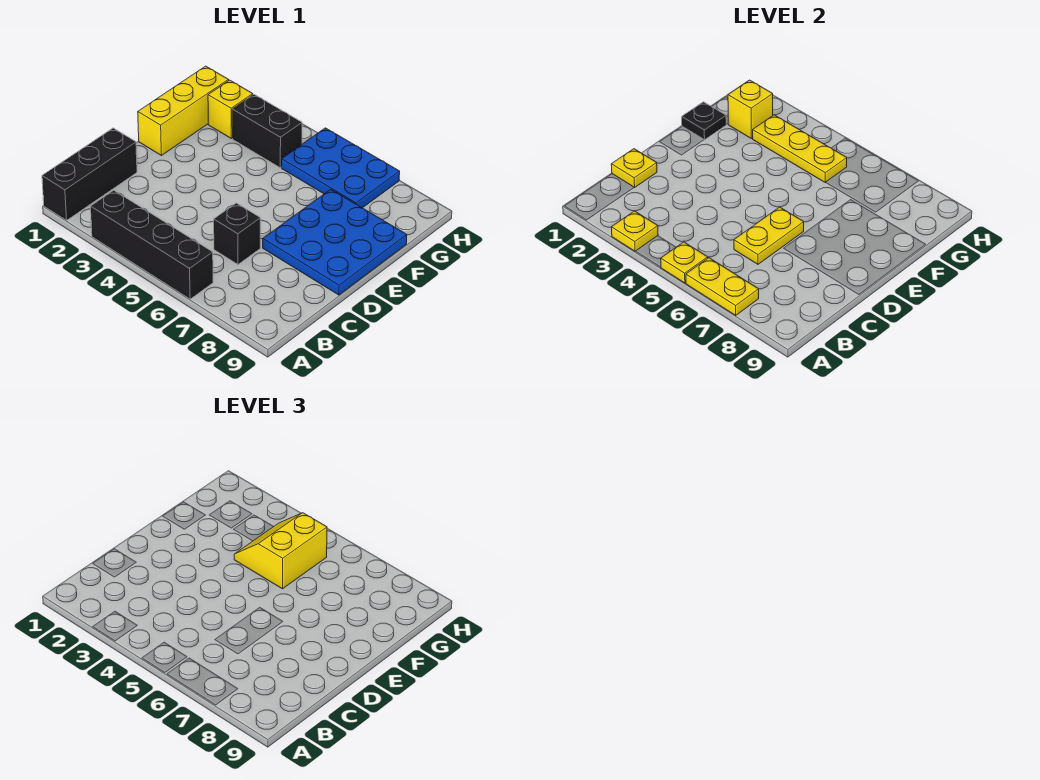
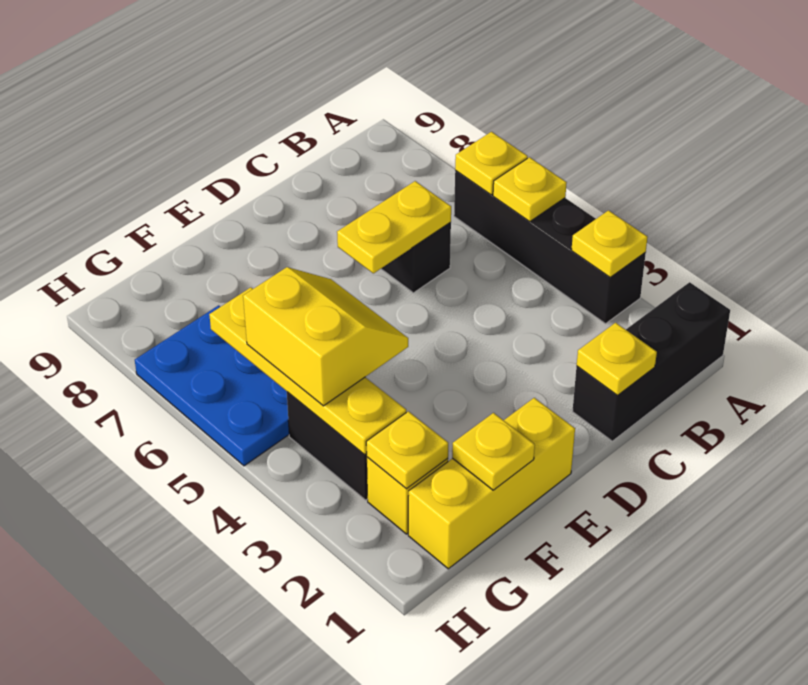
yellow 1x2 plate [686,258,759,315] -> yellow 1x1 plate [455,132,528,195]
blue 3x3 plate [263,189,407,295] -> none
black 1x1 plate [682,102,726,140] -> yellow 1x1 plate [452,413,535,490]
yellow 2x2 slope [234,513,327,589] -> yellow 2x2 slope turned to [243,267,408,406]
yellow 1x1 brick [728,80,773,138] -> yellow 1x1 plate [366,411,448,489]
yellow 1x3 plate [753,115,847,182] -> yellow 1x4 plate [209,288,406,454]

